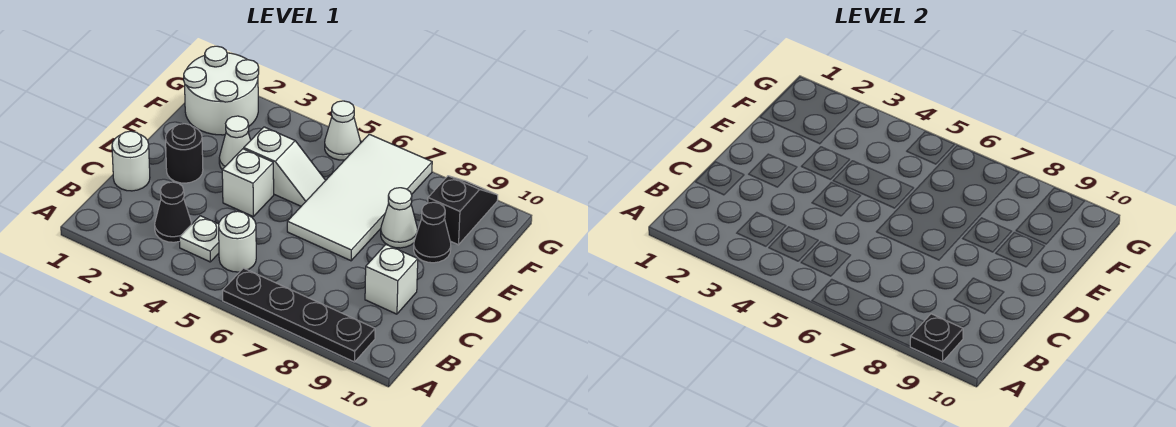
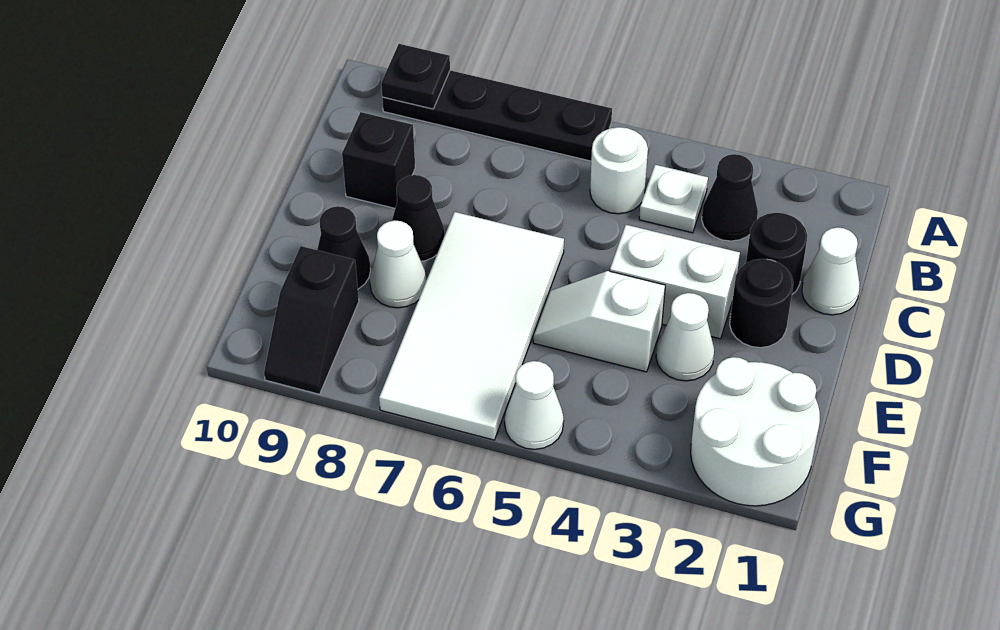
white 1x1 round brick [112,131,150,191] -> white 1x1 cone [802,227,860,315]
none -> black 1x1 round brick [746,213,807,294]
white 1x1 brick [365,245,418,314] -> black 1x1 brick [342,112,415,208]
white 1x1 brick [222,149,274,216] -> white 1x2 brick [610,225,740,339]
none -> black 1x1 cone [392,175,445,261]

